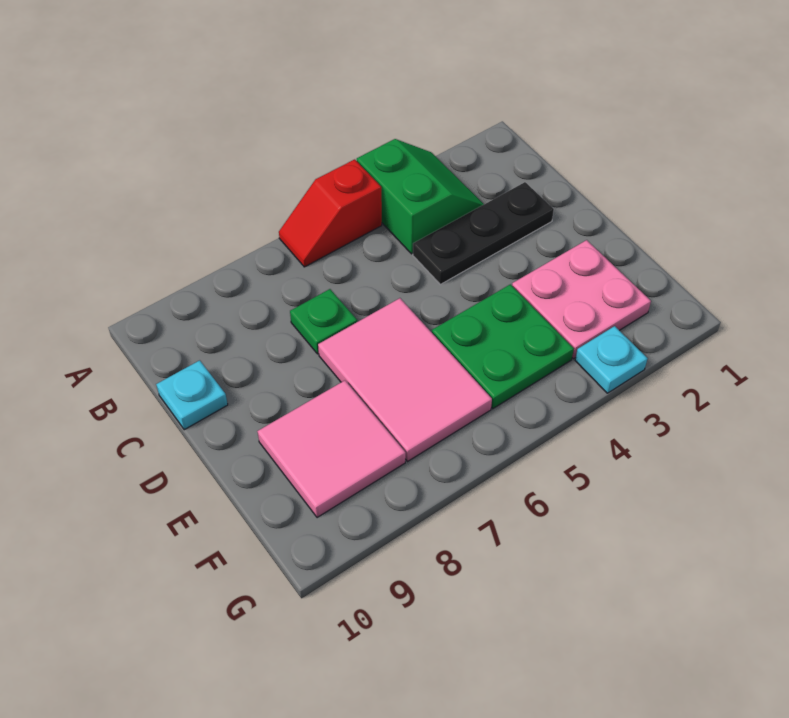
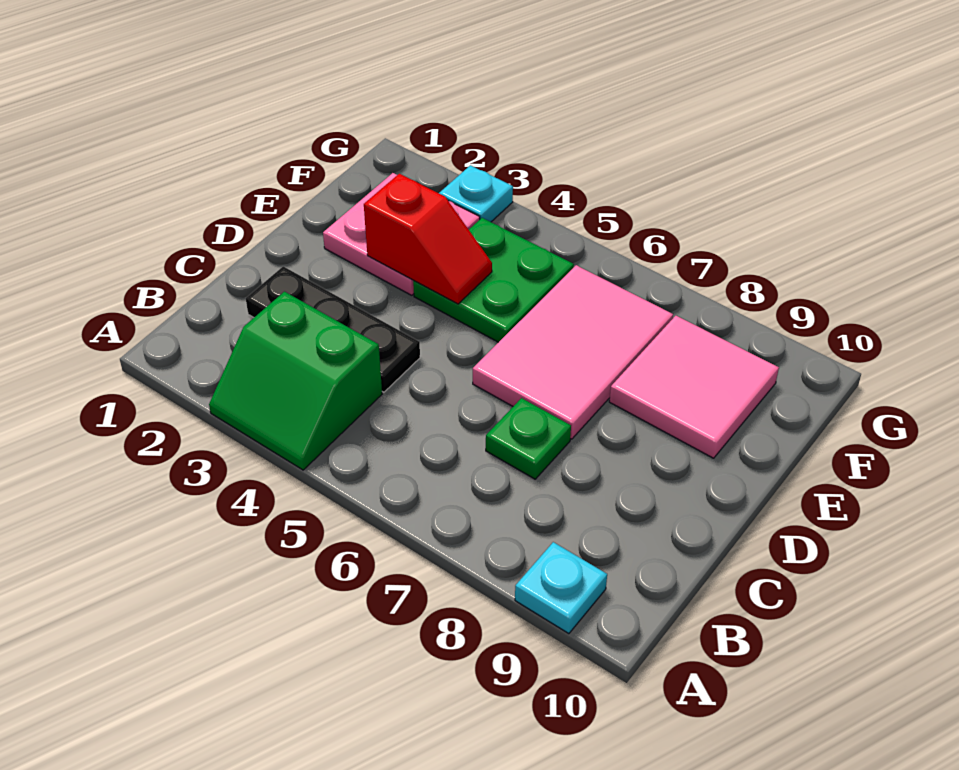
green 2x2 slope [357,139,484,254] -> green 2x2 slope turned to [209,292,382,470]
red 1x2 slope [279,159,382,267] -> red 1x2 slope moved to [364,174,492,304]
cyan 1x1 plate [156,360,228,430] -> cyan 1x1 plate moved to [515,542,607,634]

